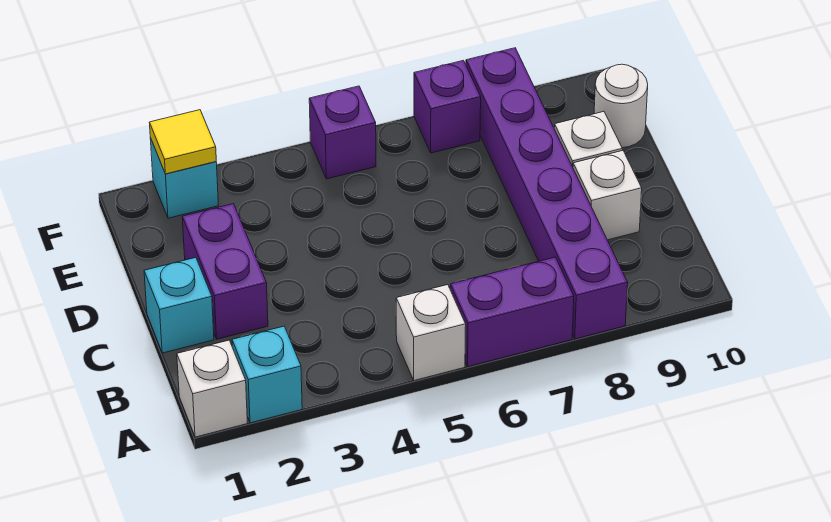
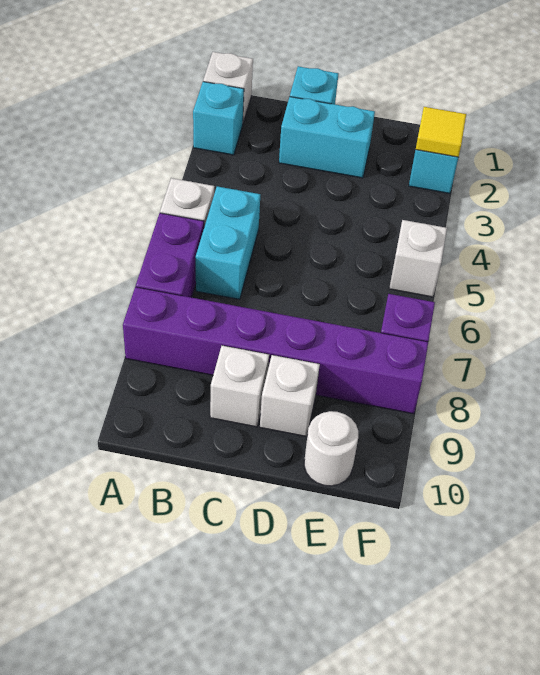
none -> cyan 1x2 brick [196,186,260,299]
purple 1x2 brick [182,204,268,339] -> cyan 1x2 brick [279,97,375,178]
purple 1x1 brick [309,86,376,179] -> white 1x1 brick [389,220,447,297]

